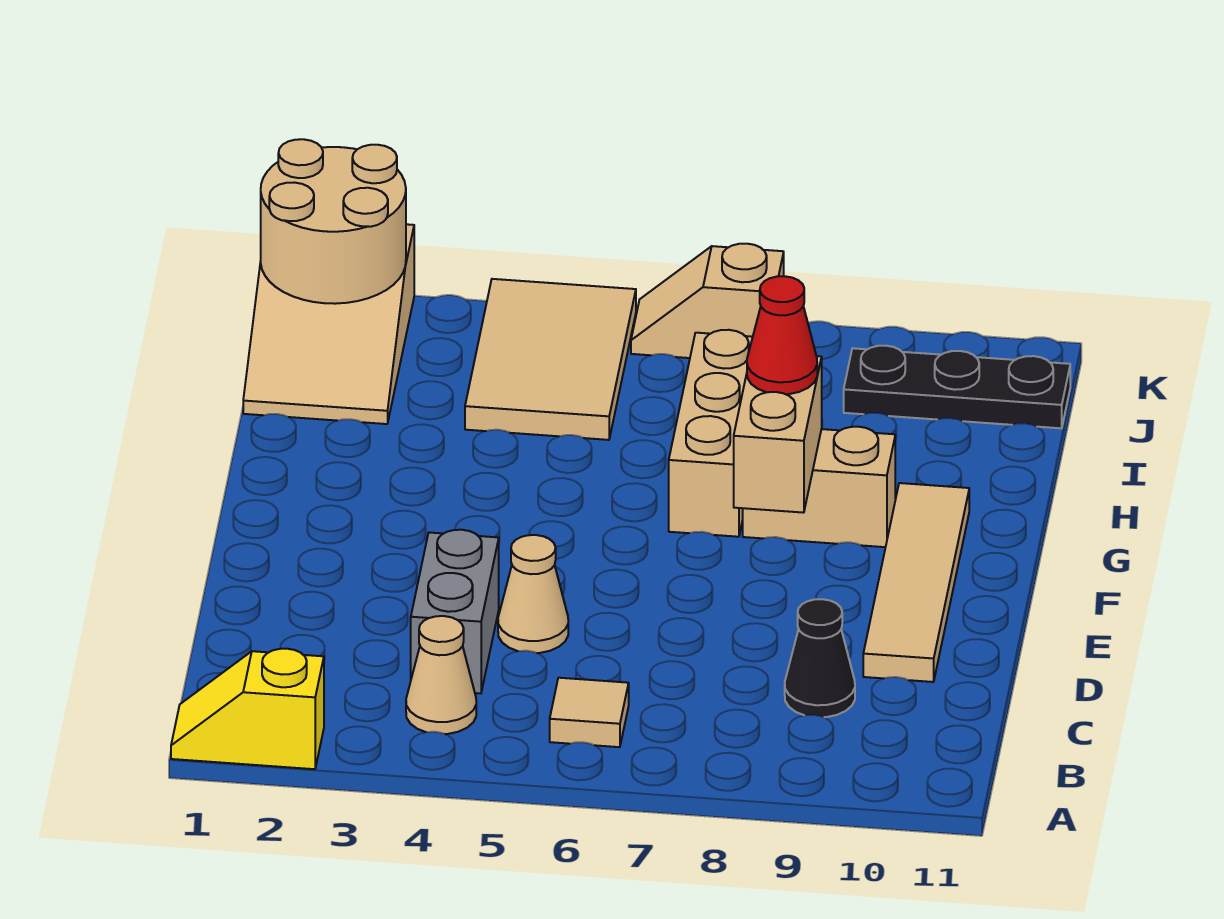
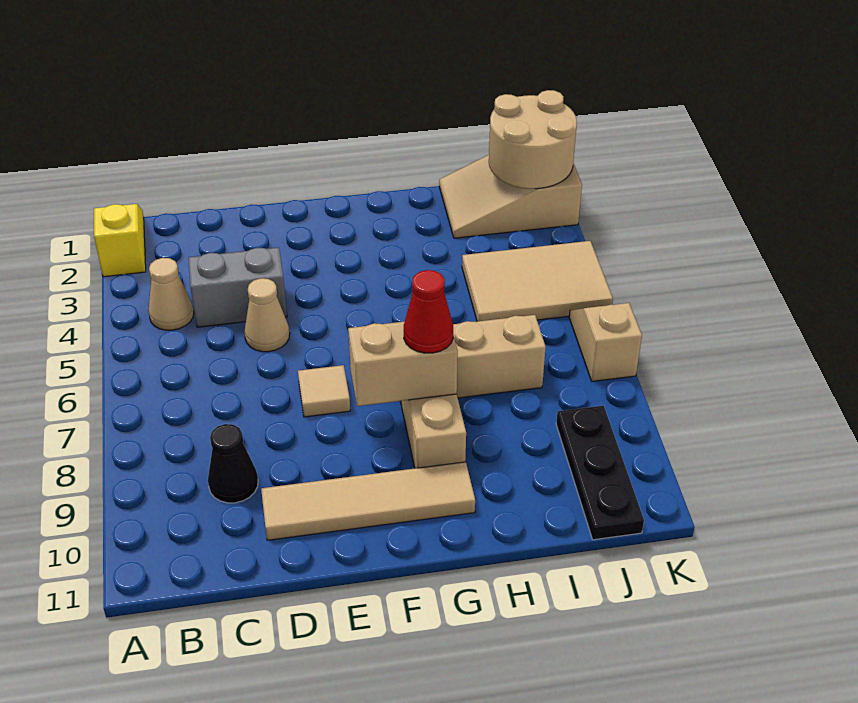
tan 1x1 tile [550,678,629,747] -> tan 1x1 tile moved to [298,365,350,417]

